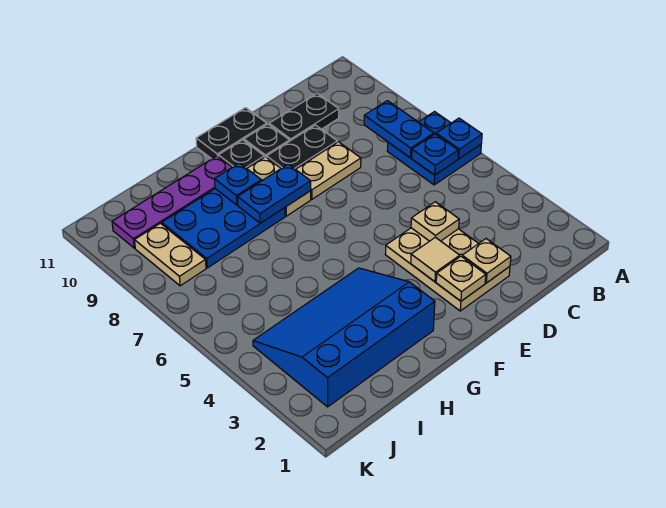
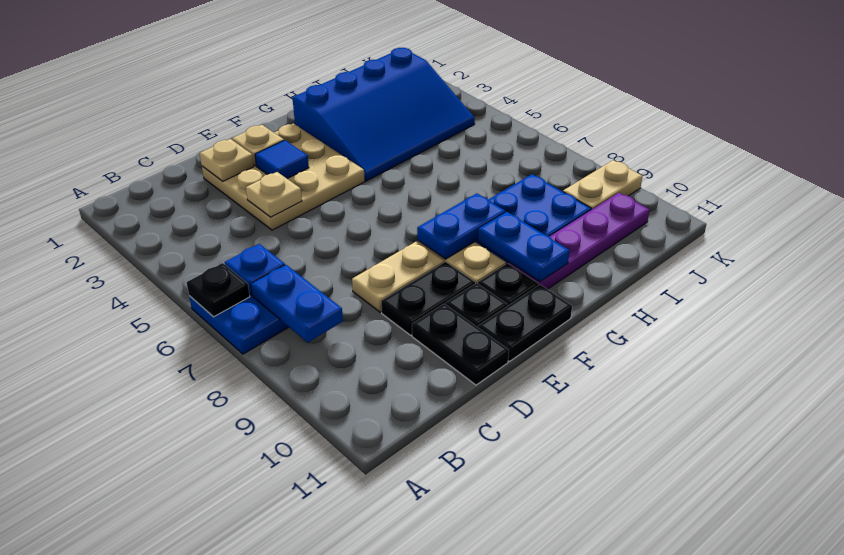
blue 1x1 plate [436,118,482,159] -> black 1x1 plate [187,263,250,317]
black 1x2 plate [269,93,339,141] -> black 1x2 plate turned to [412,304,509,385]
tan 2x3 plate [385,228,510,311] -> tan 3x3 plate [202,124,365,230]
tan 1x1 tile [411,237,460,282] -> blue 1x1 tile [255,140,309,179]
blue 1x1 plate [214,163,261,205] -> blue 1x2 plate [478,212,570,282]
tan 1x2 plate [135,223,206,286] -> tan 1x2 plate turned to [563,160,642,210]

